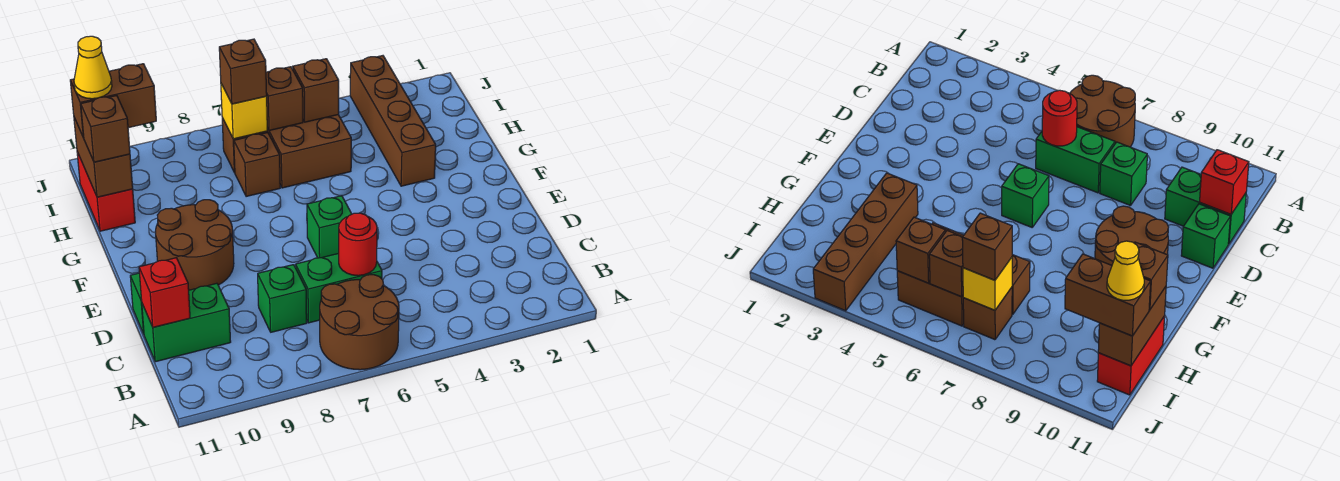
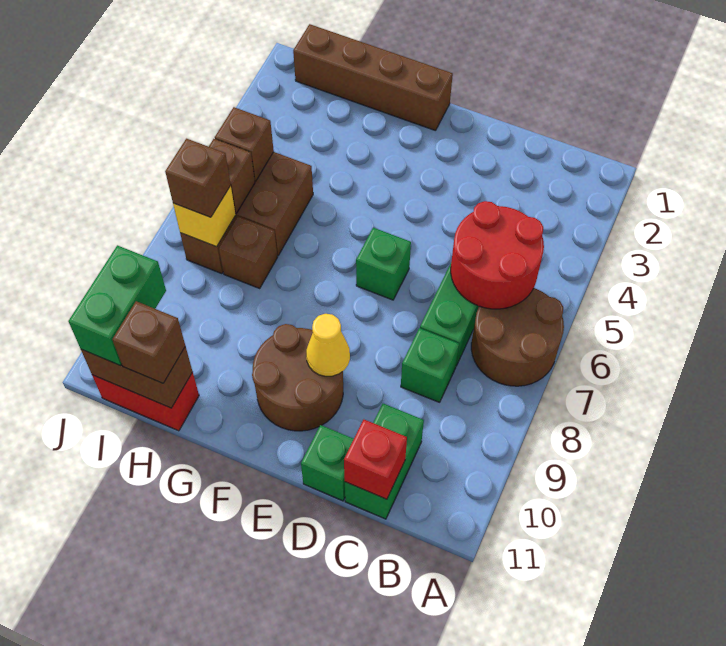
red 1x1 round brick [339,213,377,276] -> red 2x2 round brick [451,201,544,309]
brown 1x4 brick [350,56,436,186] -> brown 1x4 brick moved to [293,24,453,131]
brown 1x2 brick [70,64,156,138] -> green 1x2 brick [69,245,166,365]
yellow 1x1 cone [74,36,112,99] -> yellow 1x1 cone moved to [306,314,350,376]

